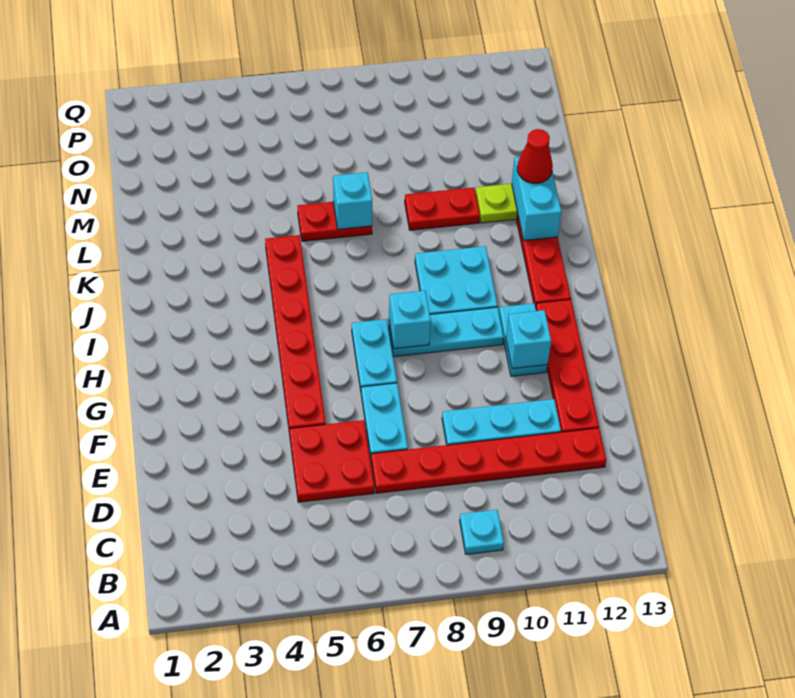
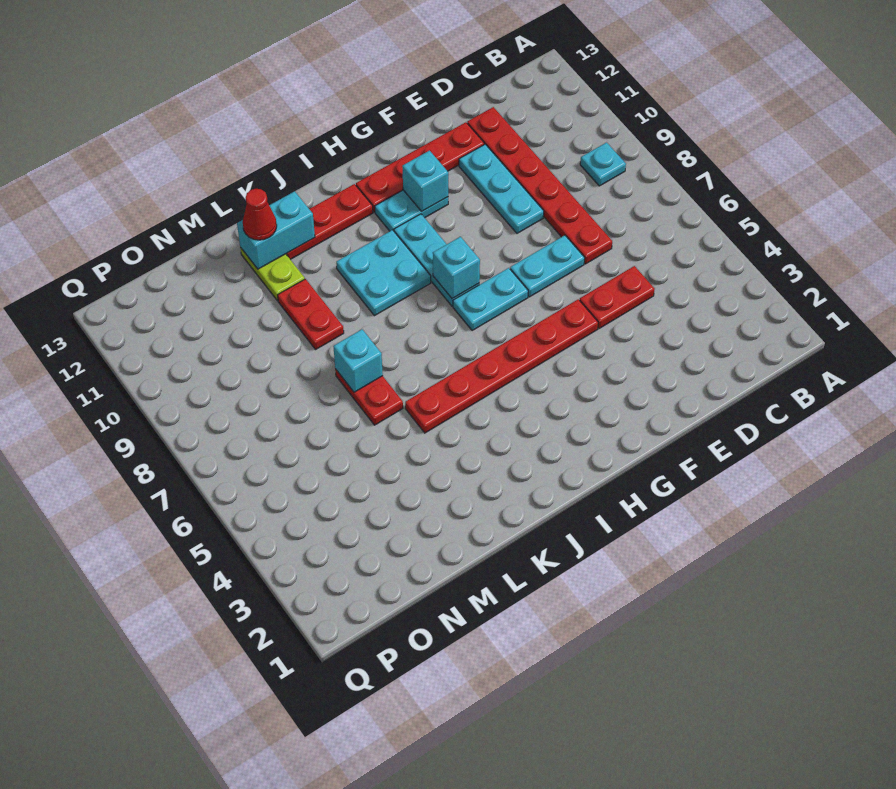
red 2x2 plate [289,420,374,502] -> red 1x2 plate [580,266,655,329]

